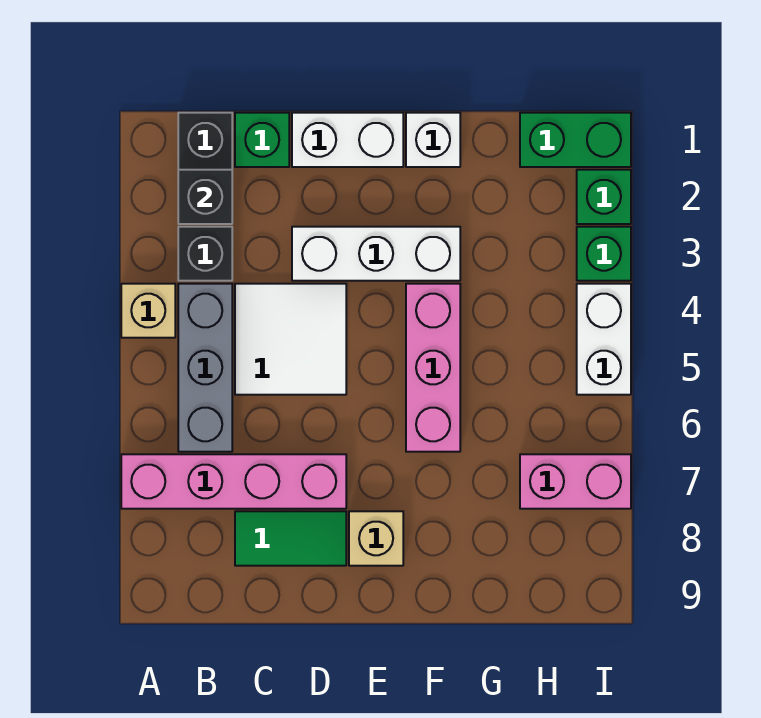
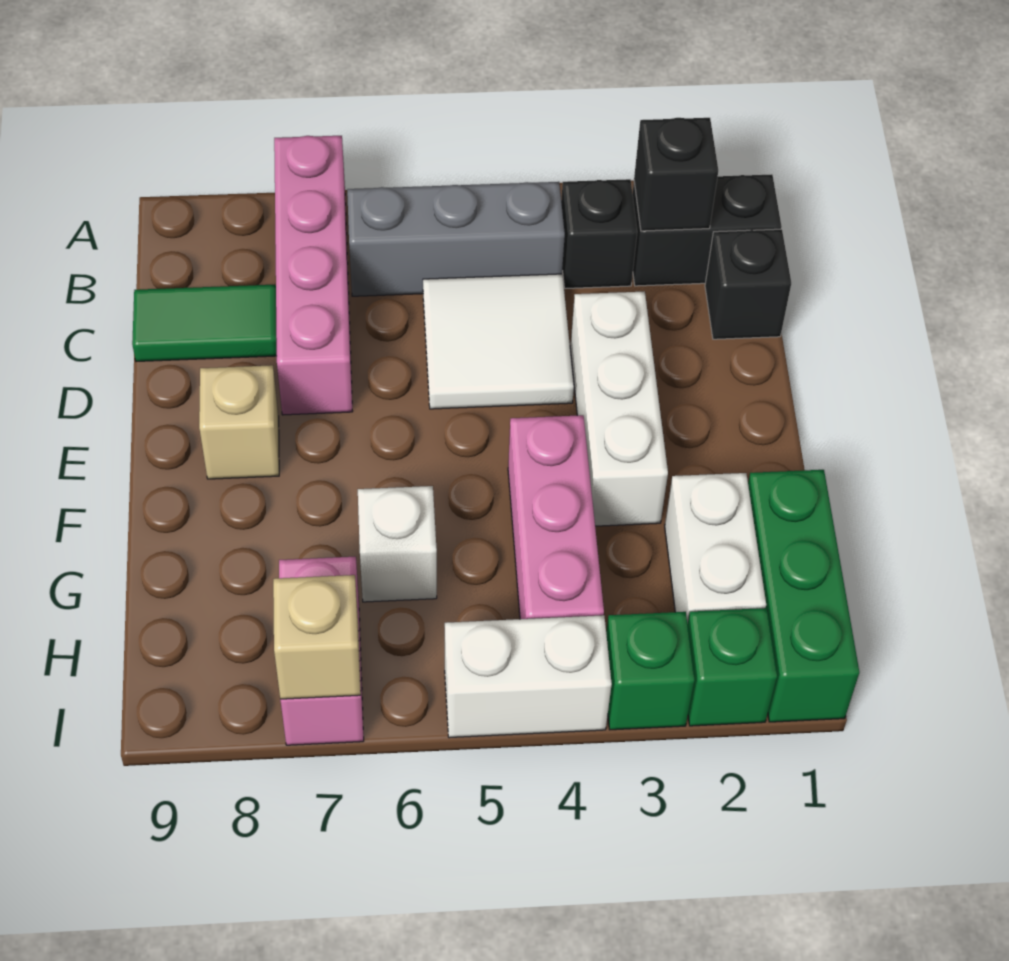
tan 1x1 brick [121,284,175,338] -> tan 1x1 brick moved to [273,575,361,699]
green 1x1 brick [235,113,289,167] -> black 1x1 brick [705,229,791,339]
green 1x2 tile [235,511,346,566] -> green 1x2 tile turned to [132,285,277,361]
white 1x2 brick [292,113,403,167] -> white 1x2 brick moved to [665,473,766,624]
white 1x1 brick [406,113,460,167] -> white 1x1 brick moved to [358,486,437,602]
pink 1x3 brick [406,284,460,452] -> pink 1x3 brick turned to [508,415,604,619]
green 1x2 brick [520,113,631,167] -> green 1x3 brick [748,470,859,722]

